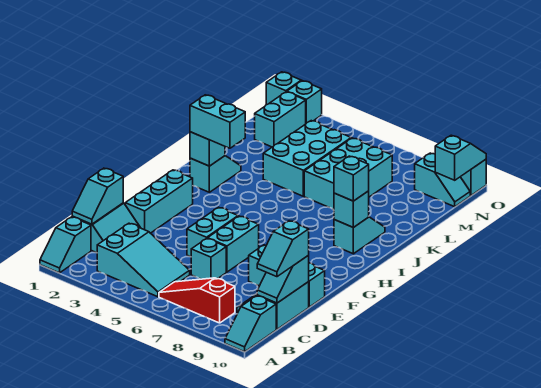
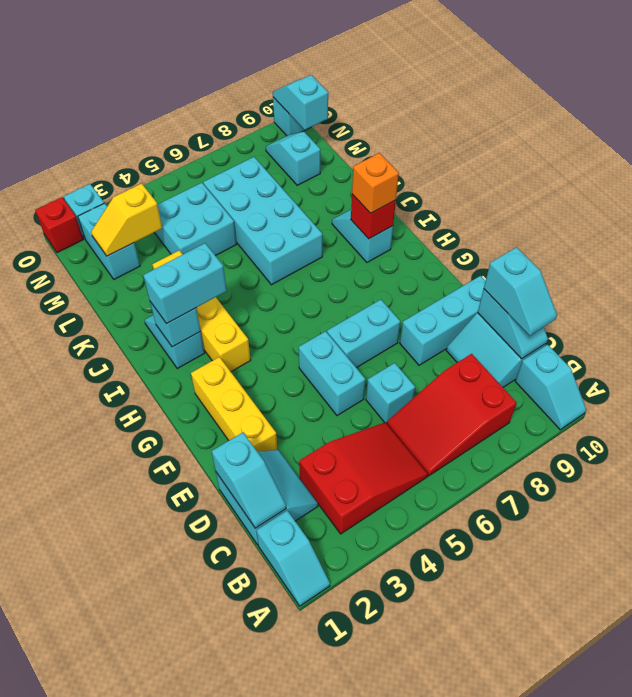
cyan 2x3 slope [97,223,190,297] -> red 2x3 slope [299,422,428,534]
red 1x3 slope [159,278,235,323] -> red 2x3 slope [387,354,517,476]
cyan 1x3 brick [125,170,193,233] -> yellow 1x3 brick [191,357,278,452]
cyan 1x2 brick [208,216,259,272] -> cyan 1x2 brick turned to [327,300,400,368]
none -> yellow 1x4 brick [152,250,251,372]
cyan 1x1 brick [334,191,369,227] -> red 1x1 brick [351,194,396,239]
cyan 1x1 brick [334,156,369,201] -> orange 1x1 brick [352,153,399,213]
cyan 2x3 brick [263,121,351,196] -> cyan 2x2 brick [154,183,237,256]
cyan 2x3 brick [304,138,392,209] -> cyan 2x4 brick [203,157,322,285]
none -> yellow 1x2 slope [91,184,162,256]
cyan 1x2 slope [415,153,470,207] -> cyan 1x2 slope turned to [266,132,320,185]
cyan 1x1 brick [266,72,301,105] -> red 1x1 brick [35,197,83,253]

